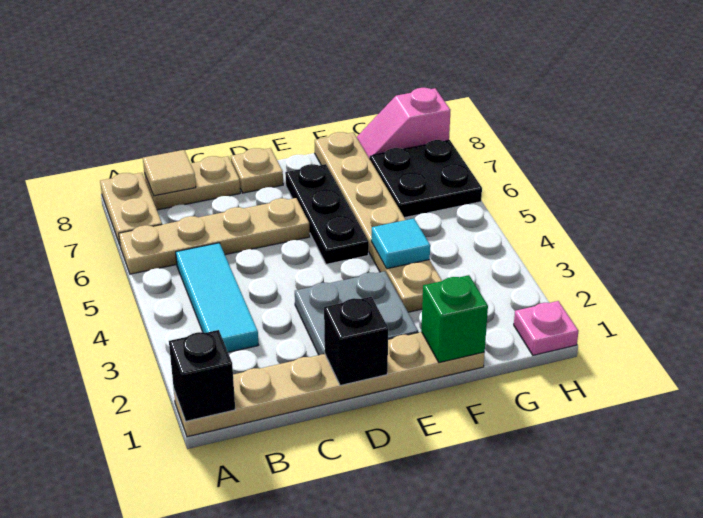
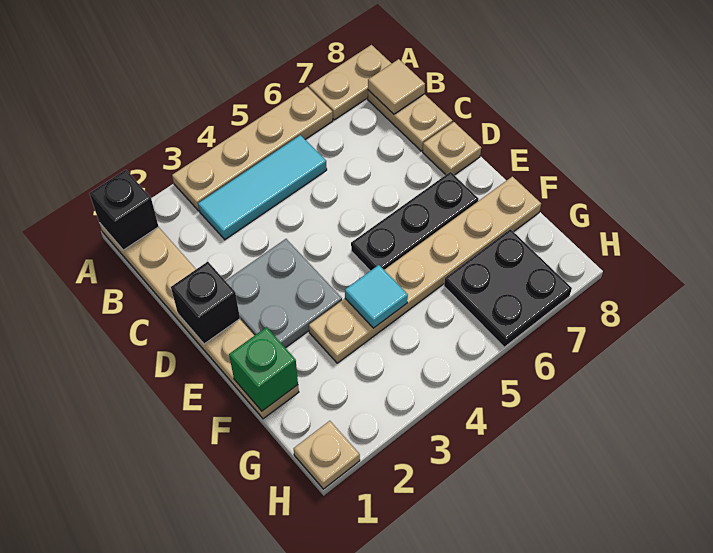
tan 1x4 plate [119,198,310,274] -> tan 1x4 plate turned to [172,87,333,211]
pink 1x2 slope [357,88,450,159] -> none
pink 1x1 plate [514,301,578,355] -> tan 1x1 plate [294,421,360,489]

